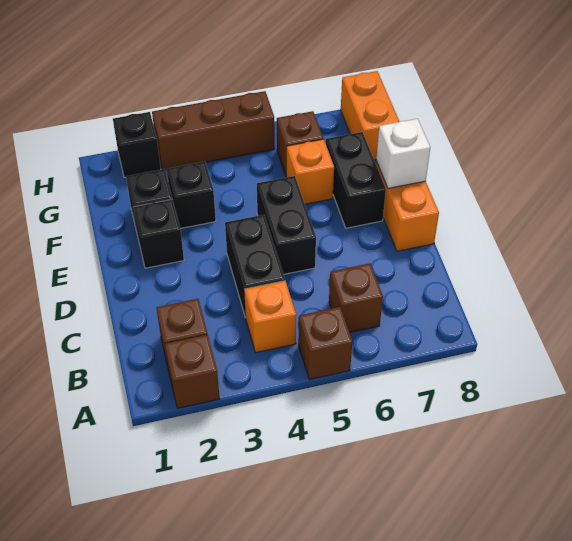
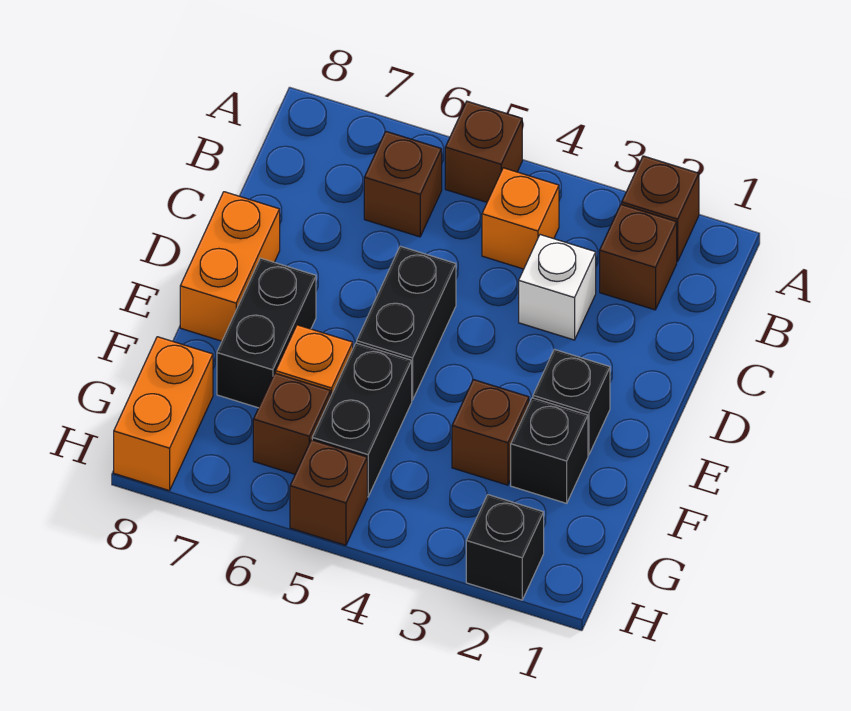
black 1x2 brick [225,215,285,317] -> black 1x2 brick moved to [312,343,412,497]
white 1x1 brick [376,119,430,188] -> white 1x1 brick moved to [519,235,596,340]
black 1x1 brick [167,161,216,229] -> brown 1x1 brick [452,380,529,485]
brown 1x3 brick [152,91,275,170] -> brown 1x1 brick [290,440,367,545]

